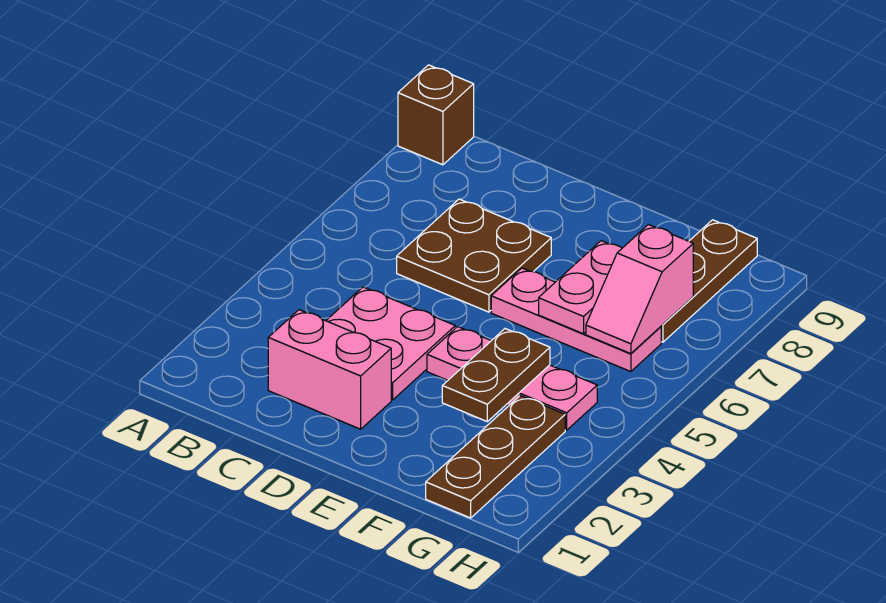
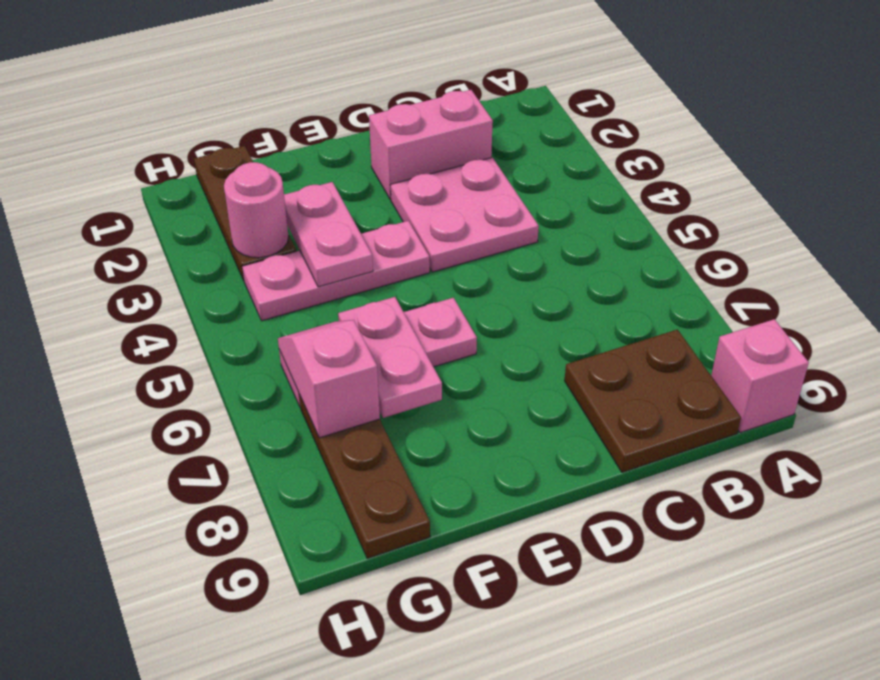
brown 1x1 brick [398,65,474,165] -> pink 1x1 brick [711,319,809,433]
brown 2x2 plate [397,199,551,312] -> brown 2x2 plate moved to [564,330,741,472]
brown 1x2 plate [442,329,550,421] -> pink 1x2 plate [284,182,373,287]
none -> pink 1x1 round brick [224,162,289,258]

